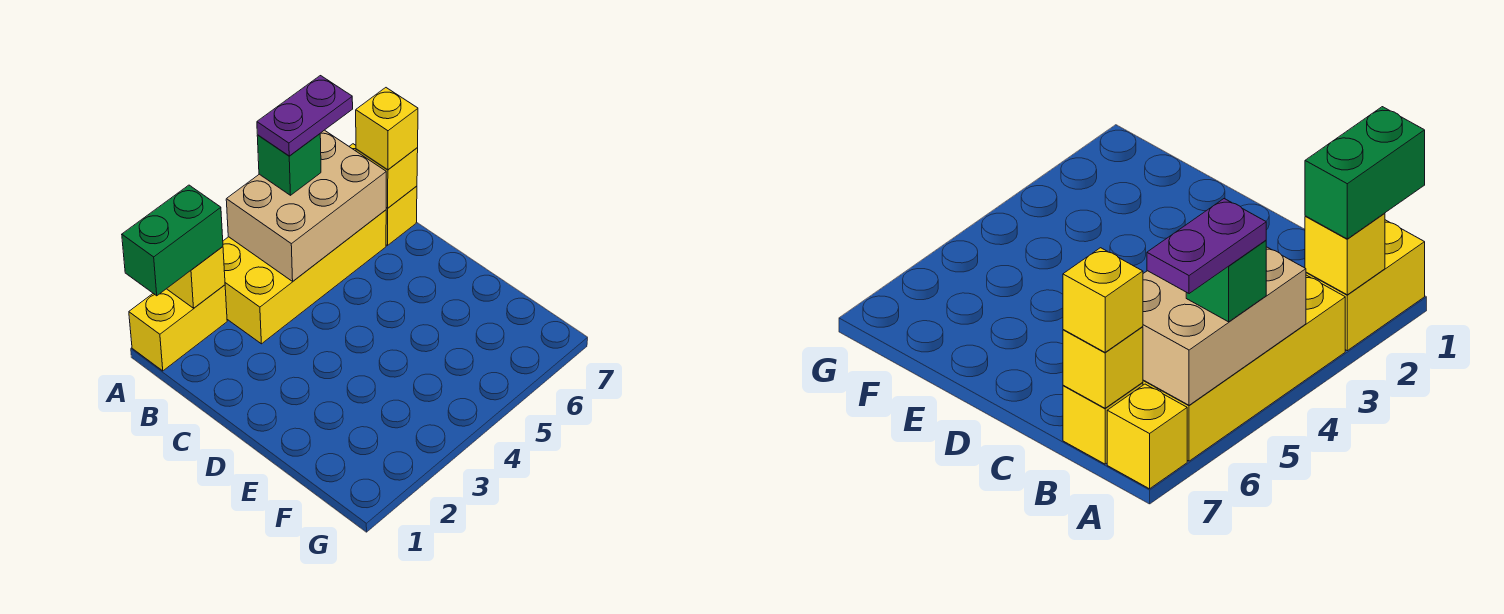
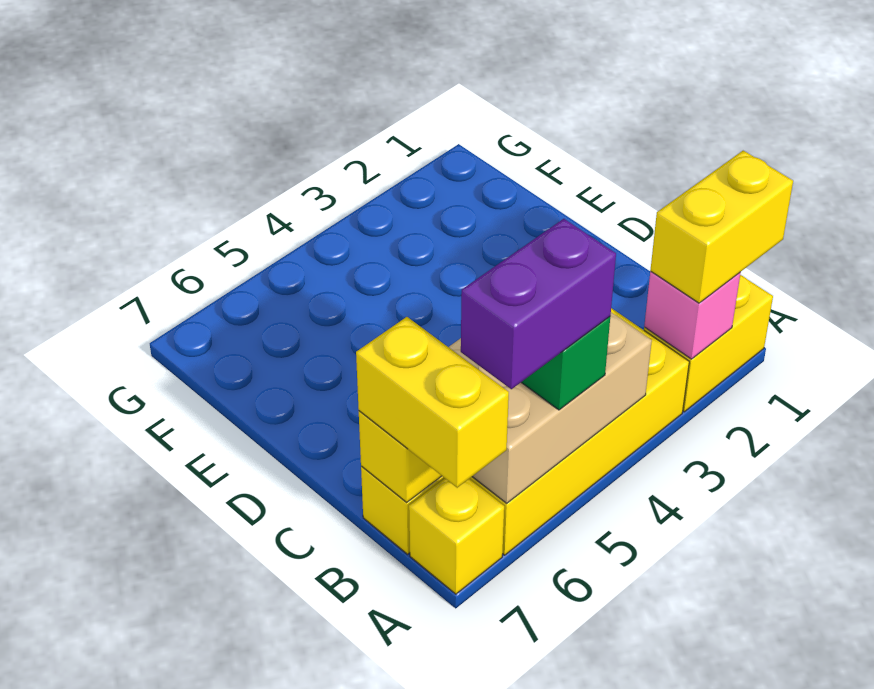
green 1x2 brick [122,185,223,296] -> yellow 1x2 brick [650,151,793,303]
yellow 1x1 brick [167,247,225,308] -> pink 1x1 brick [644,271,740,359]
purple 1x2 plate [257,76,353,156] -> purple 1x2 brick [461,219,616,389]
yellow 1x1 brick [356,88,418,170] -> yellow 1x2 brick [356,317,509,488]

